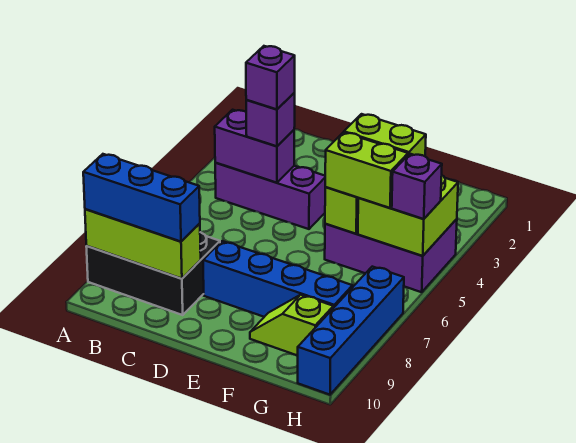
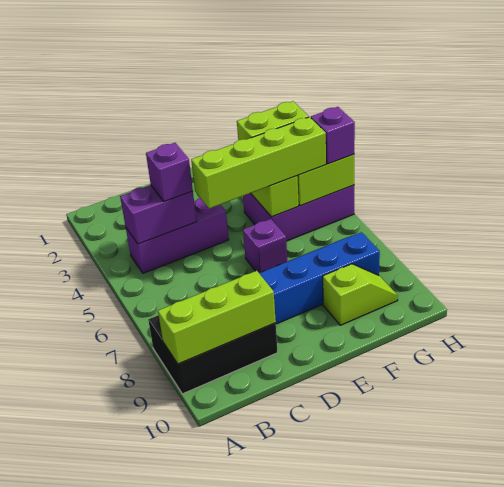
blue 1x3 brick [83,154,200,242] -> none
purple 1x1 brick [246,46,295,109] -> purple 1x1 brick moved to [243,219,287,273]
lime 1x2 brick [325,132,408,208] -> lime 1x4 brick [191,117,326,209]
lime 1x2 slope [250,295,333,356] -> lime 1x2 slope turned to [323,264,398,325]
blue 1x4 brick [298,267,404,395] -> none

